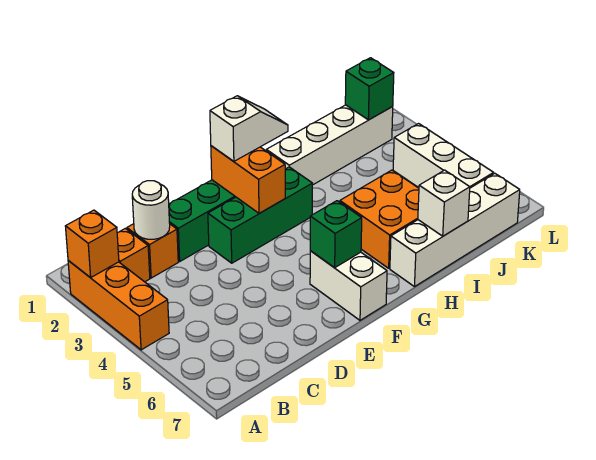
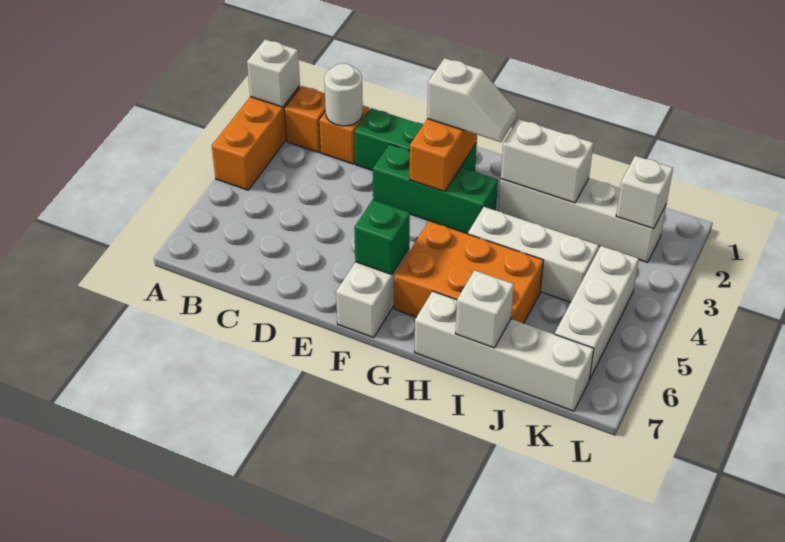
orange 1x1 brick [65,210,119,278] -> white 1x1 brick [247,39,300,107]
none -> white 1x2 brick [501,119,593,203]
none -> white 1x3 brick [468,207,599,302]
orange 2x2 brick [340,170,419,268] -> orange 2x3 brick [394,221,544,323]
green 1x1 brick [345,58,394,120] -> white 1x1 brick [616,156,673,229]

